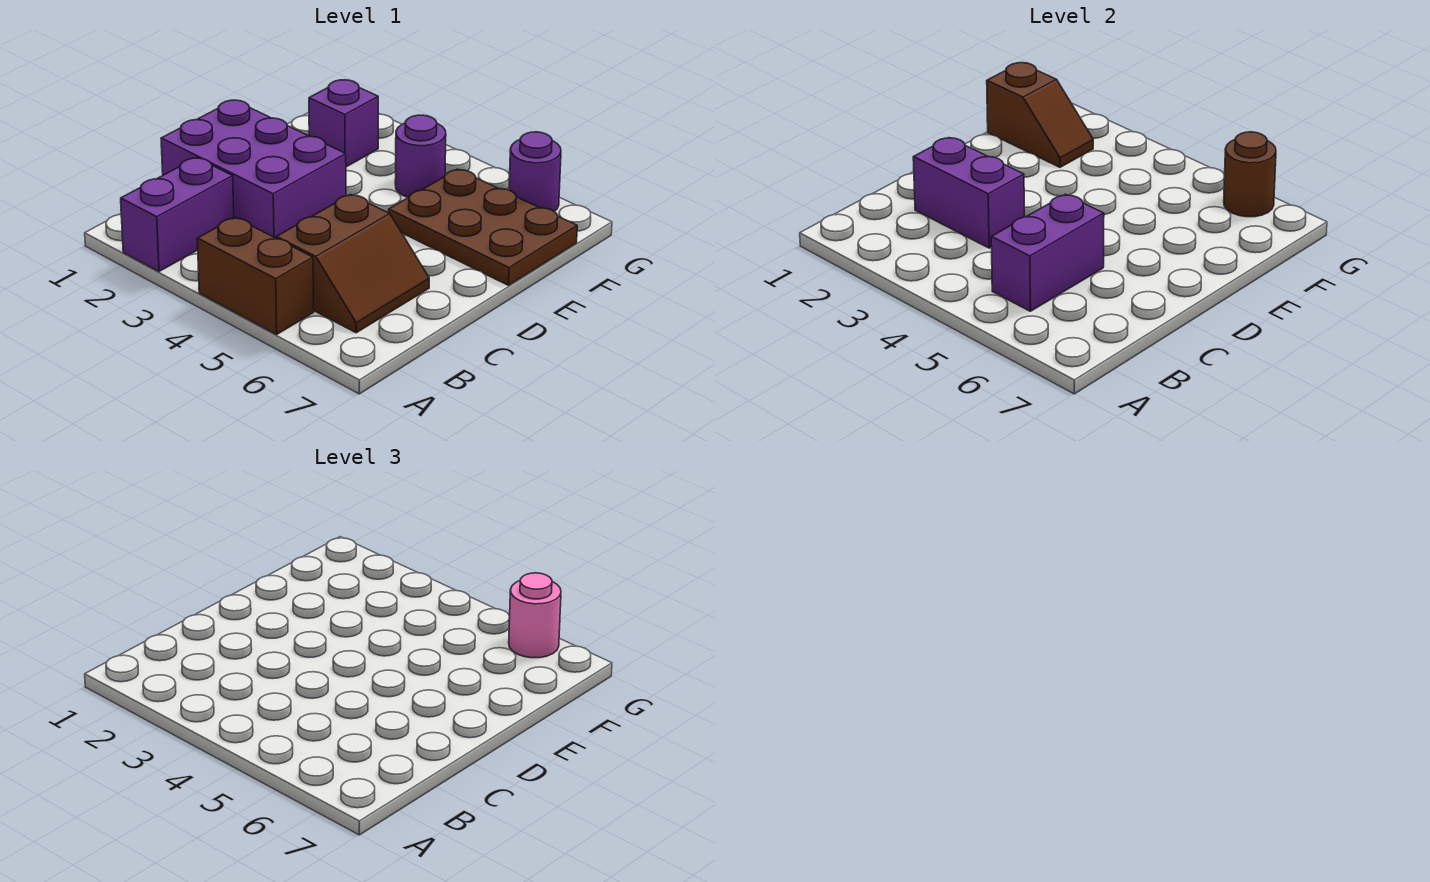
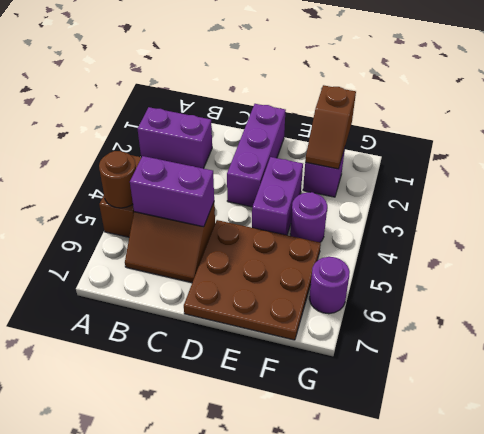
purple 2x3 brick [161,100,346,238] -> purple 1x3 brick [227,104,286,207]
purple 1x2 brick [913,138,1024,248] -> purple 1x2 brick moved to [252,157,303,235]
brown 2x3 plate [389,169,577,285] -> brown 3x3 plate [184,220,321,340]
brown 1x1 round brick [1224,132,1276,217] -> brown 1x1 round brick moved to [99,151,136,208]
pink 1x1 round brick [509,573,561,658] -> none

